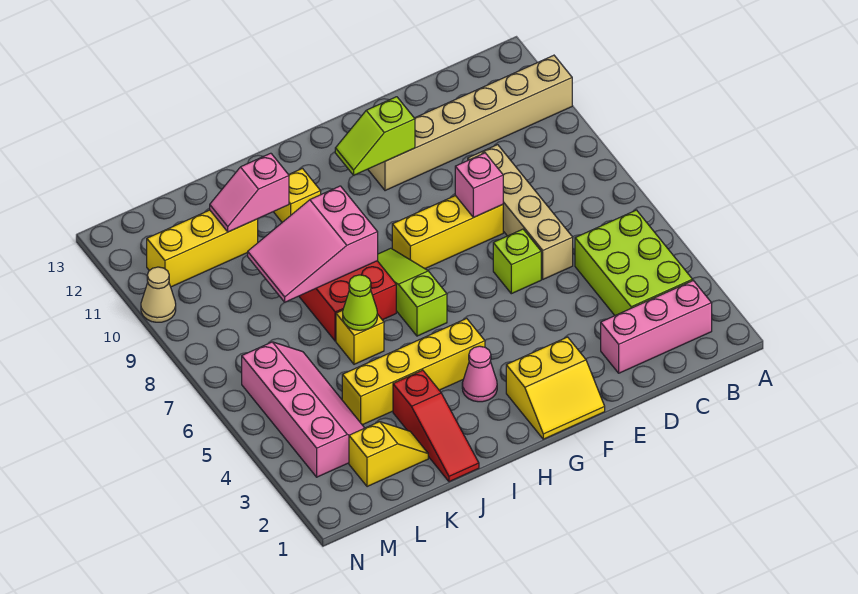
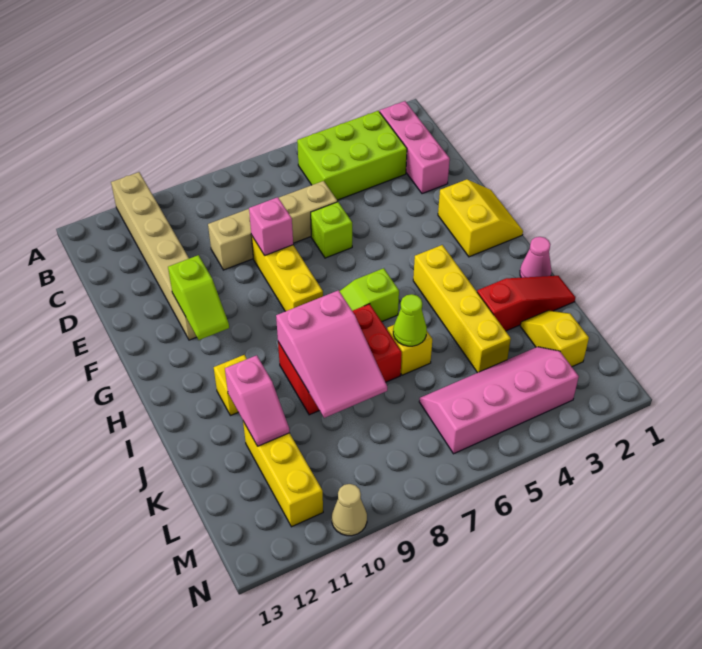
pink 1x1 cone [462,346,497,402] -> pink 1x1 cone moved to [520,237,552,278]

